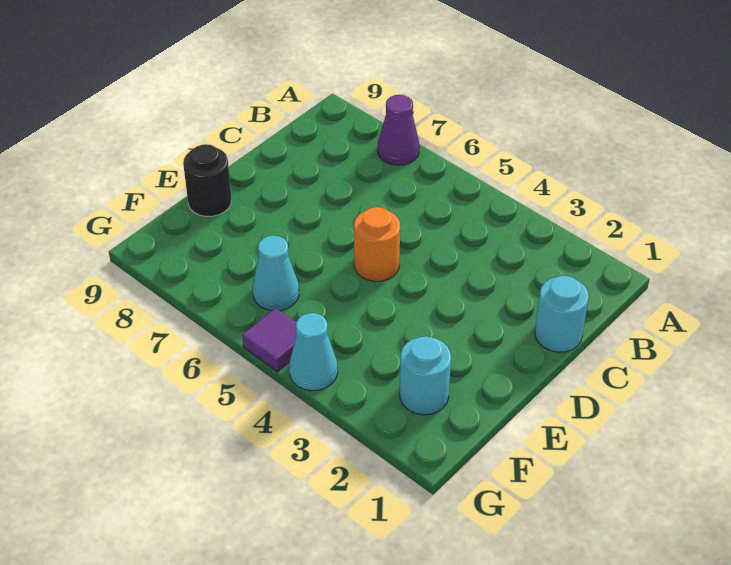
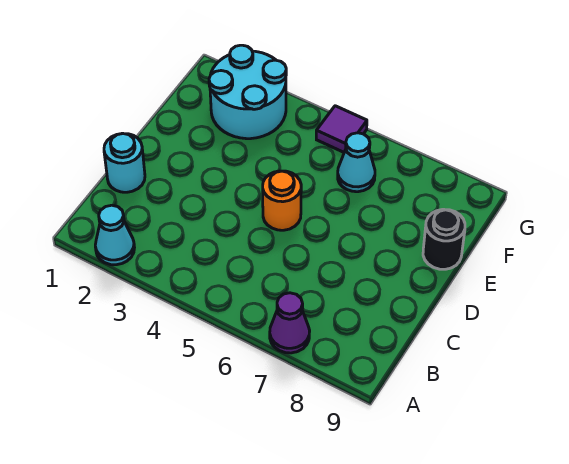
cyan 1x1 round brick [400,336,451,415] -> cyan 2x2 round brick [209,45,286,139]
cyan 1x1 cone [289,313,338,391] -> cyan 1x1 cone moved to [95,205,135,265]

